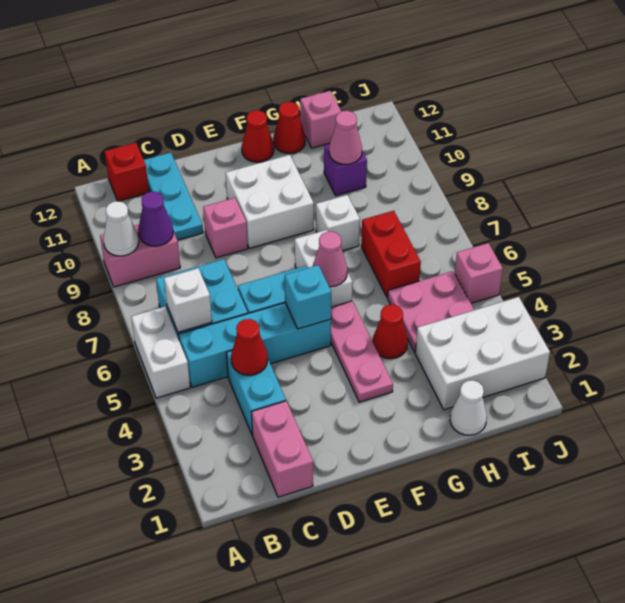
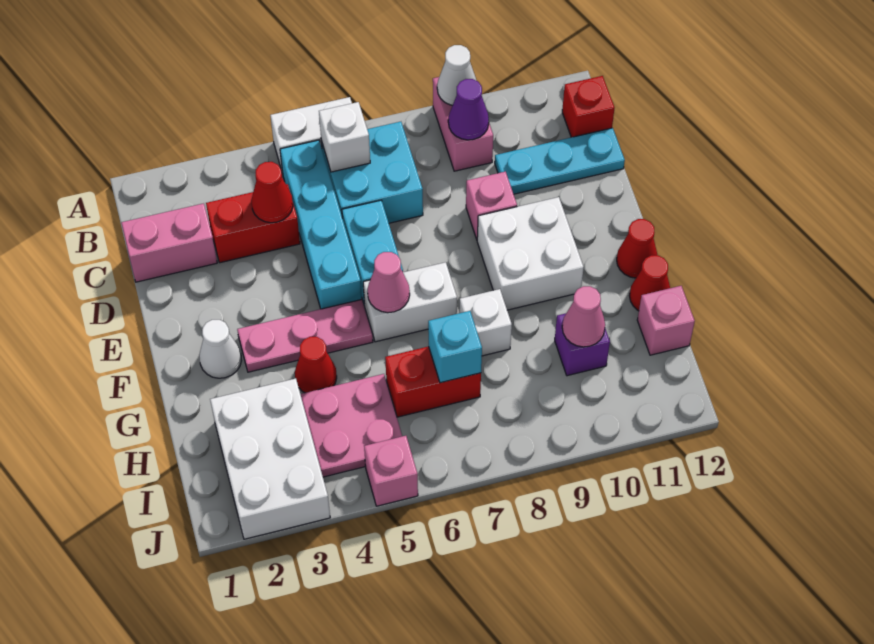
cyan 1x2 brick [226,351,286,435] -> red 1x2 brick [206,184,300,263]
cyan 1x1 brick [285,265,331,329] -> cyan 1x1 brick moved to [428,311,482,383]
white 1x1 cone [450,380,487,435] -> white 1x1 cone moved to [199,320,242,378]

